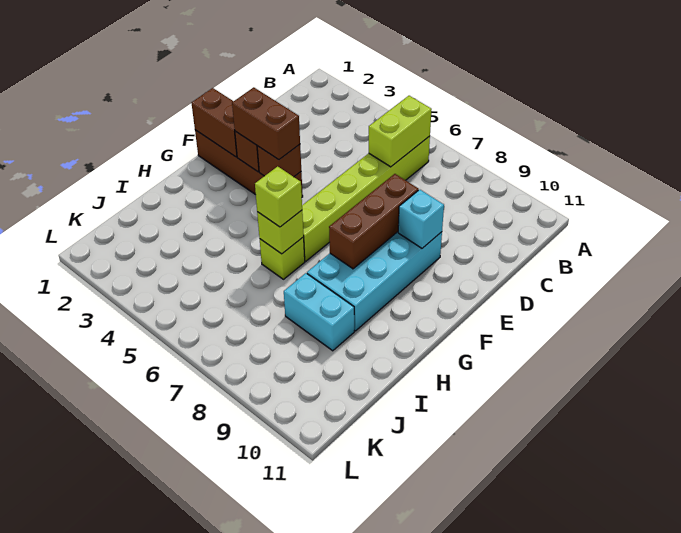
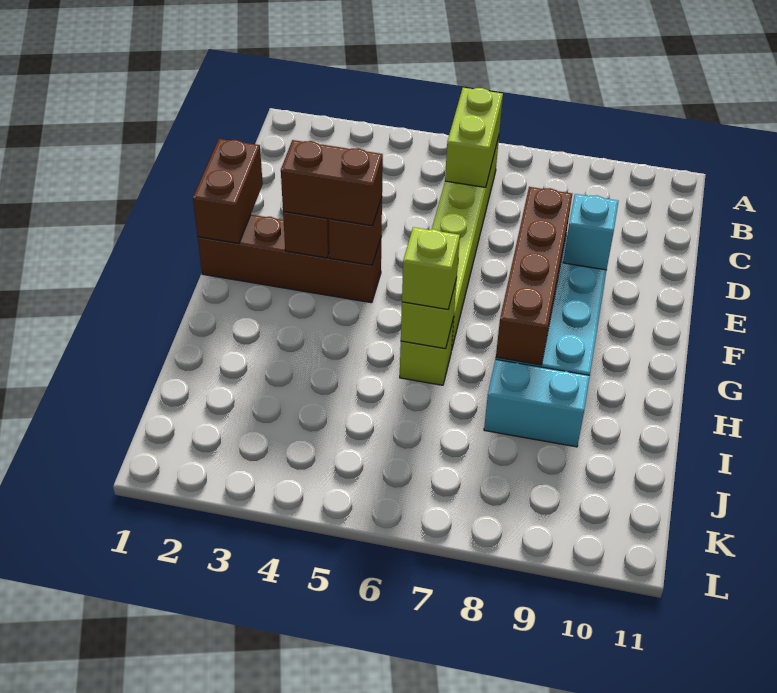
brown 1x3 brick [329,174,419,269] -> brown 1x4 brick [496,187,572,365]
brown 1x2 brick [192,88,237,157] -> brown 1x2 brick turned to [193,139,263,243]

